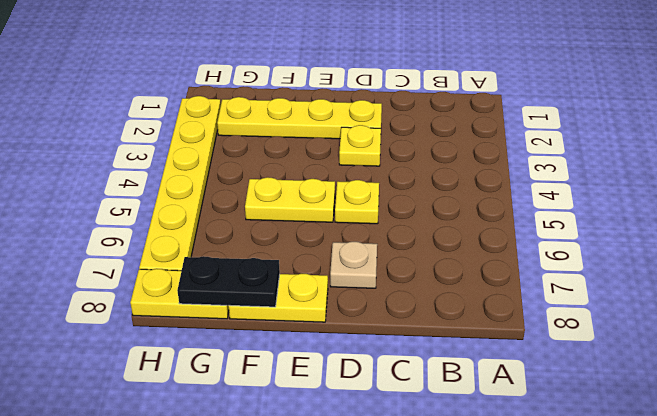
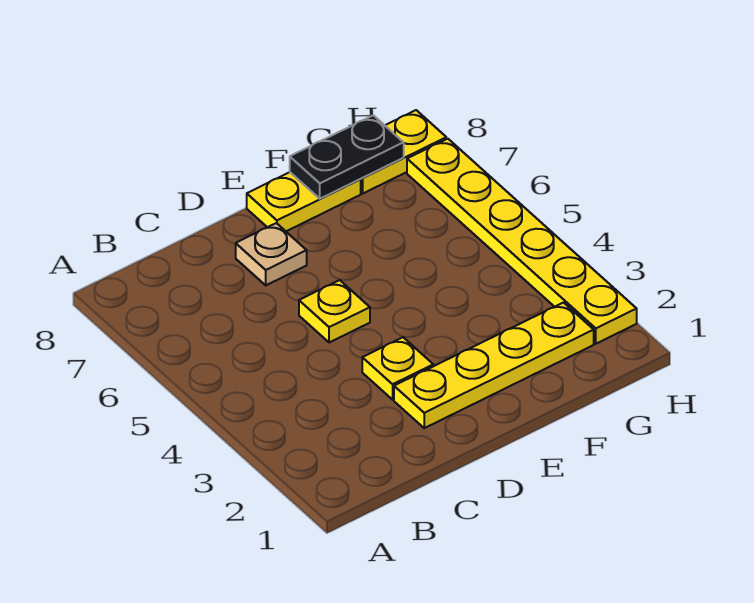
yellow 1x2 plate [245,177,335,222] -> none

